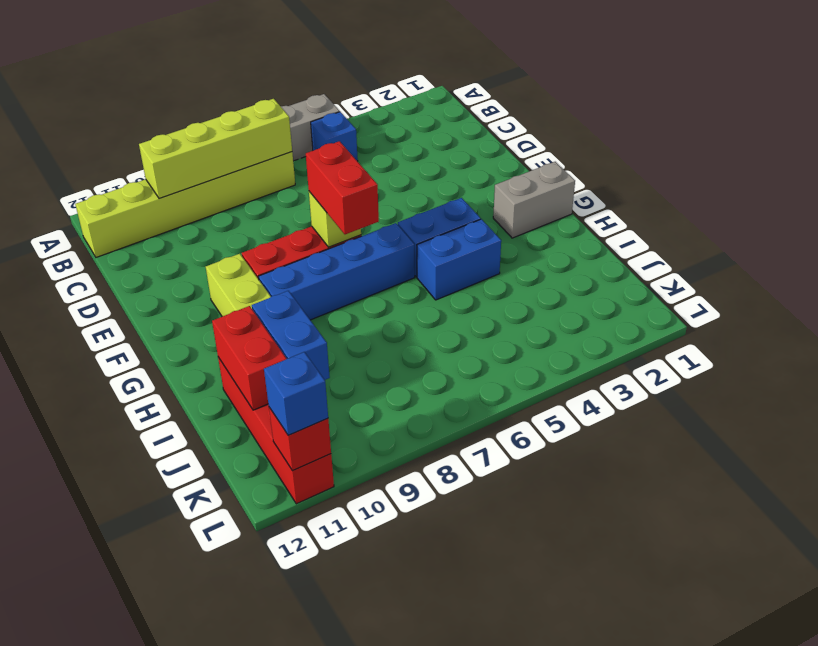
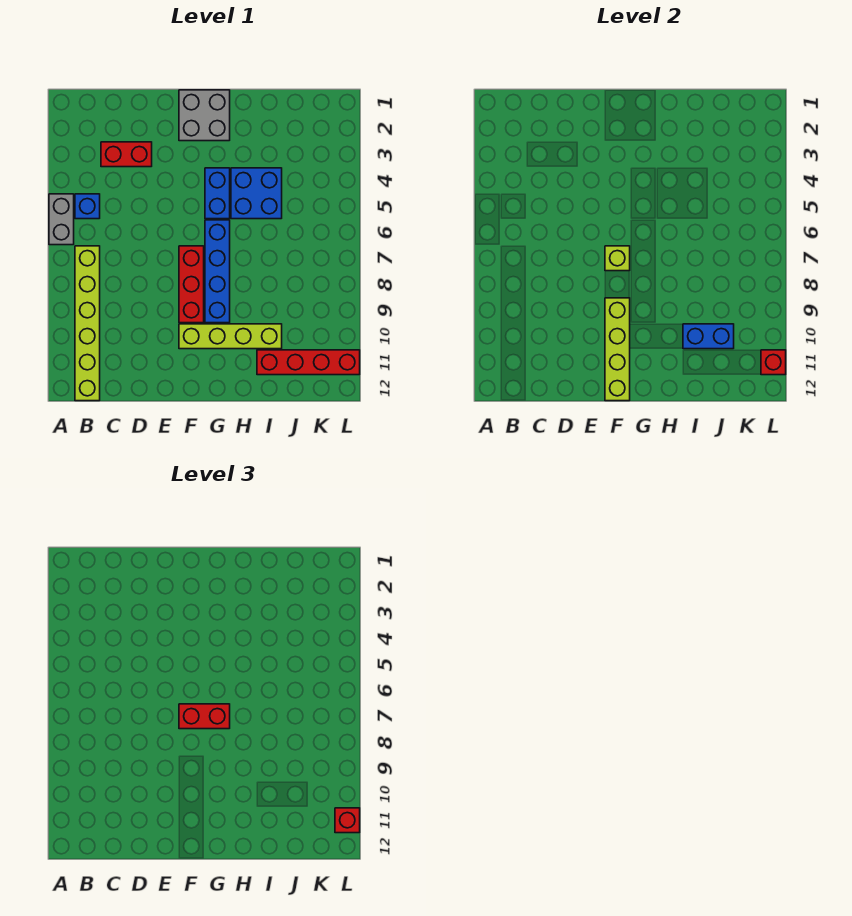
lime 1x4 brick [139,99,292,199] -> lime 1x4 brick moved to [605,298,630,401]
grey 1x2 brick [493,162,575,238] -> grey 2x2 brick [179,90,230,141]
blue 1x2 brick [417,219,501,300] -> blue 2x2 brick [231,168,282,219]
red 1x2 brick [212,306,287,410] -> red 1x2 brick moved to [101,142,152,167]
blue 1x1 brick [264,352,328,435] -> red 1x1 brick [335,808,360,833]

